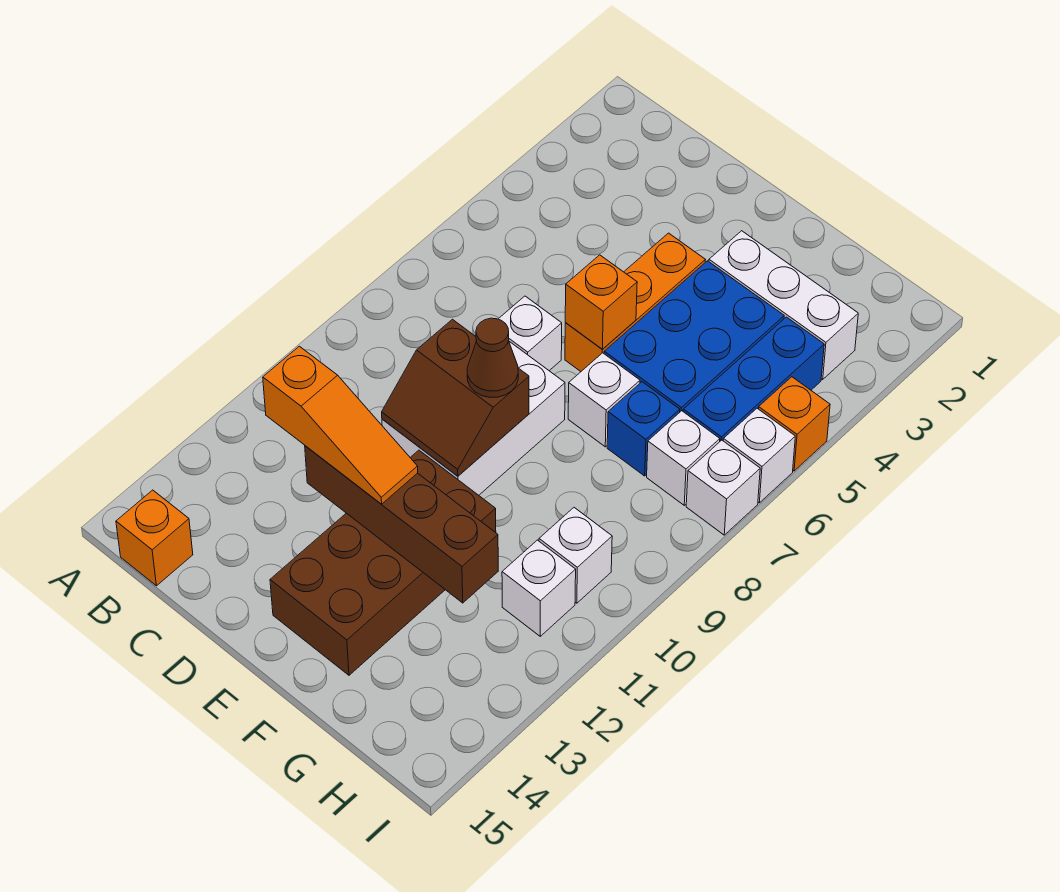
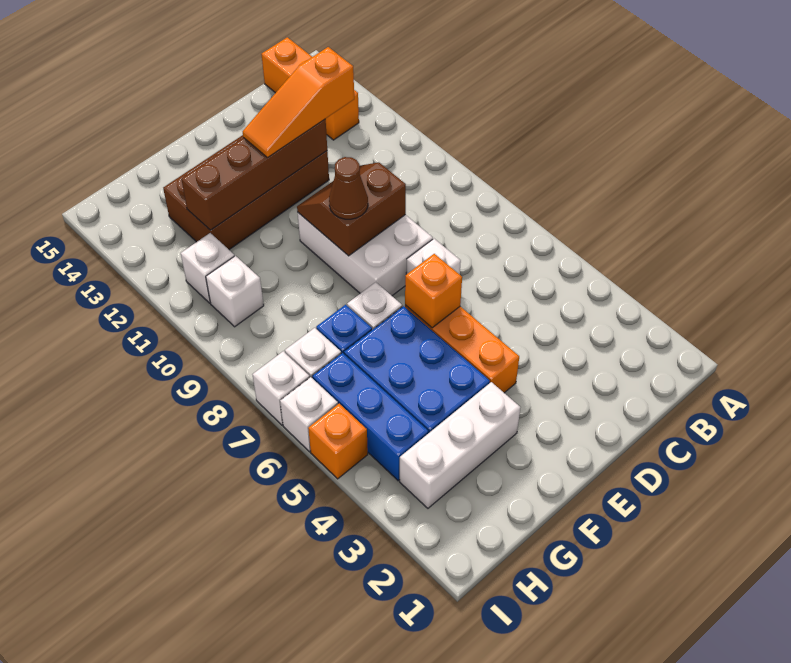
orange 1x1 brick [116,490,193,586] -> orange 1x3 brick [261,37,359,140]
brown 2x4 brick [270,450,496,675] -> brown 2x4 brick turned to [163,135,329,250]

